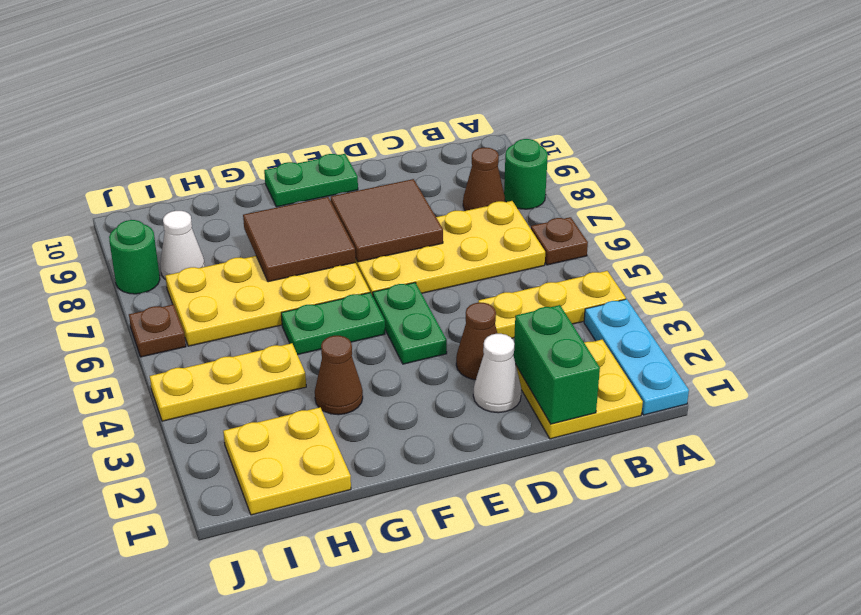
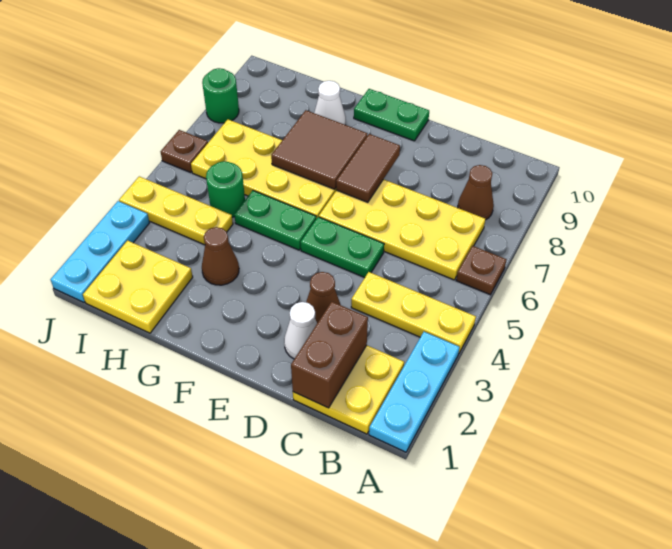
green 1x1 round brick [504,139,548,209] -> green 1x1 round brick moved to [206,161,245,217]
green 1x2 brick [513,305,600,424] -> brown 1x2 brick [291,302,368,408]
brown 2x2 tile [331,179,443,262] -> brown 1x2 tile [336,134,400,202]
green 1x2 plate [373,283,447,364] -> green 1x2 plate turned to [300,217,384,278]
white 1x1 cone [160,211,205,279] -> white 1x1 cone moved to [314,81,346,125]
none -> cyan 1x3 plate [51,201,150,302]

